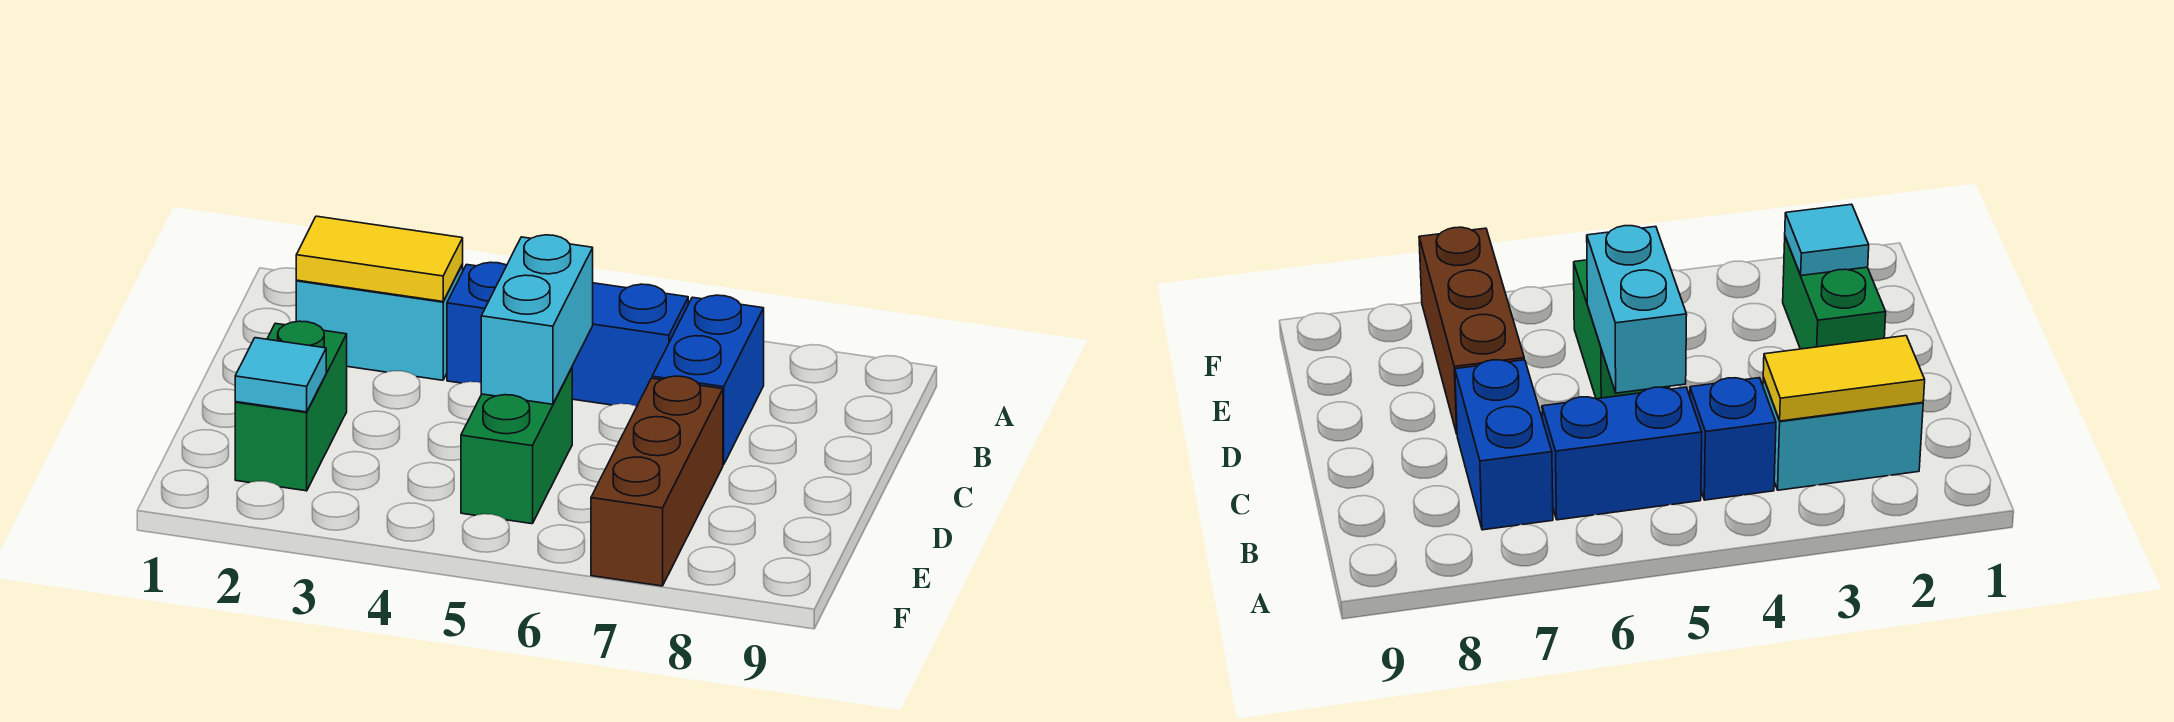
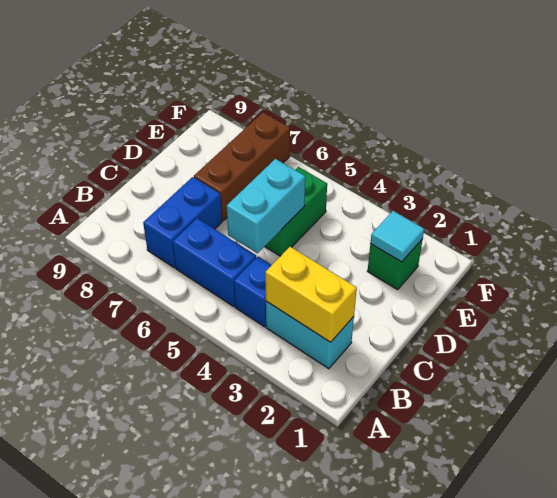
yellow 1x2 tile [296,216,463,302] -> yellow 1x2 brick [265,247,357,342]
green 1x2 brick [235,321,347,491] -> green 1x1 brick [368,239,423,290]

